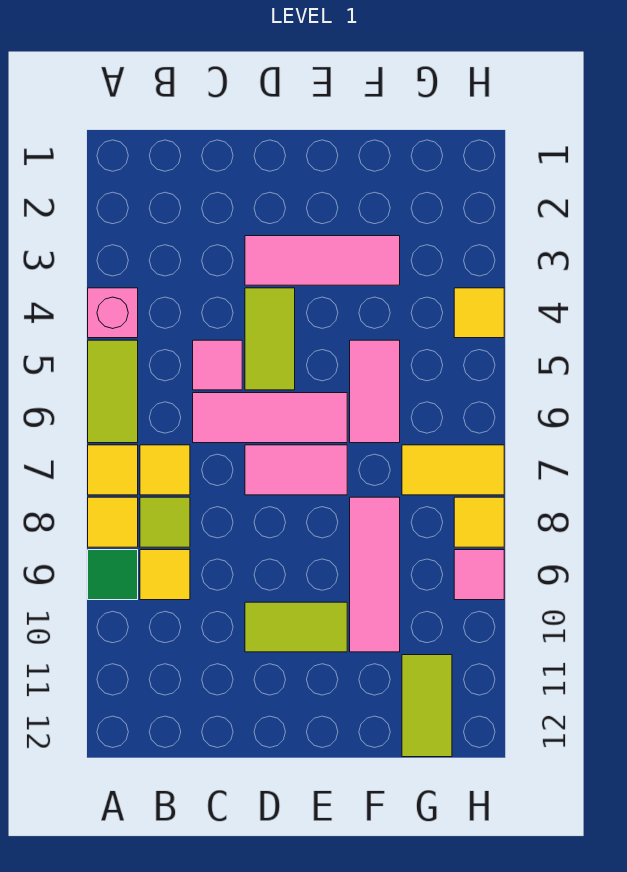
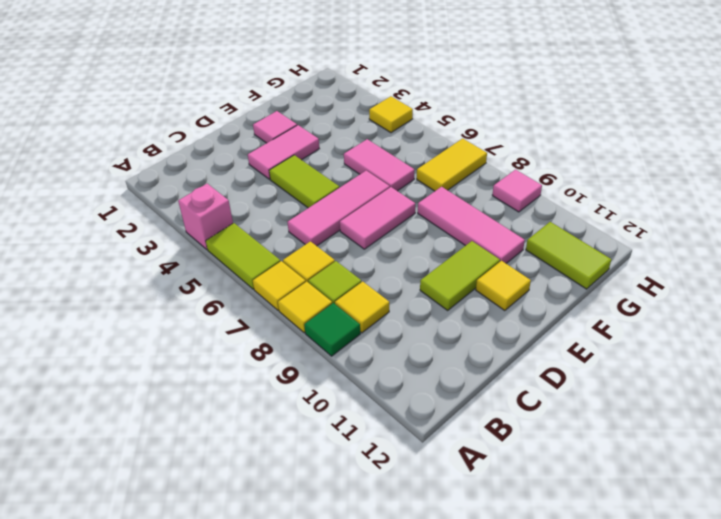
pink 1x1 tile [193,340,242,390] -> pink 1x1 tile moved to [253,111,297,143]
pink 1x3 tile [245,236,400,285] -> pink 1x2 tile [248,125,319,179]
yellow 1x1 tile [454,497,504,547] -> yellow 1x1 tile moved to [476,261,531,311]

